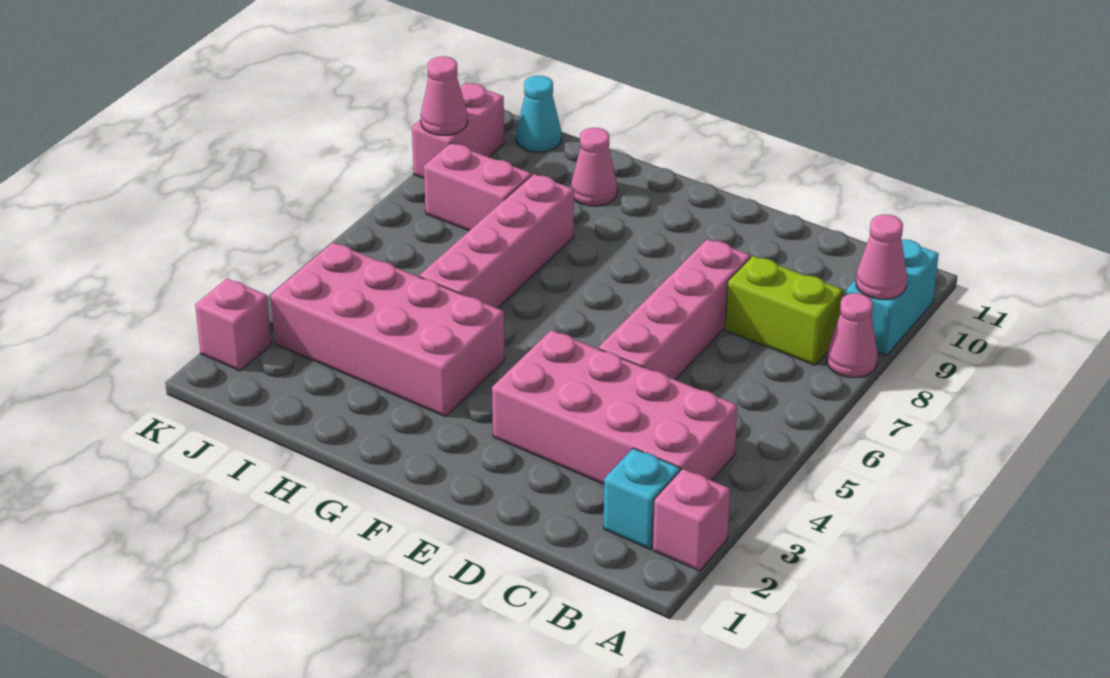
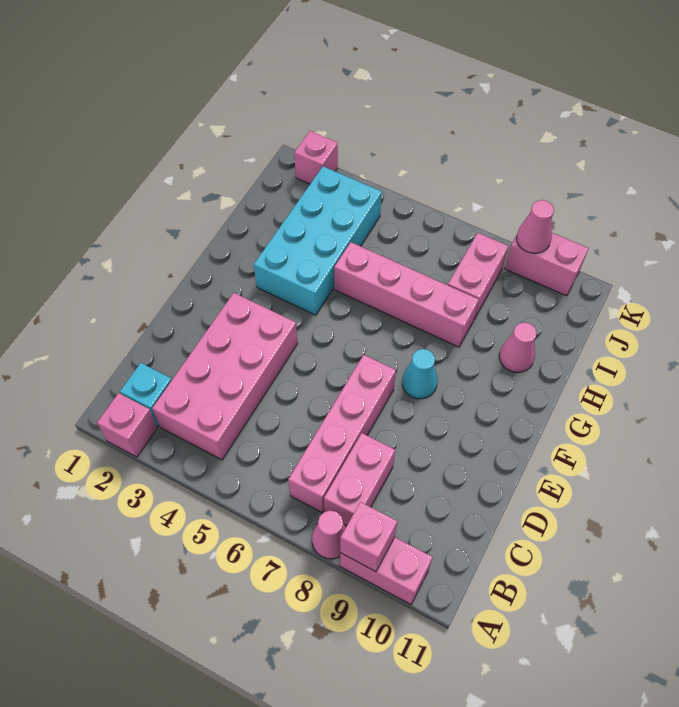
cyan 1x2 brick [846,239,939,355] -> pink 1x2 brick [340,537,432,604]
pink 1x1 cone [856,215,907,299] -> pink 1x1 brick [340,502,397,572]
lime 1x2 brick [725,256,843,365] -> pink 1x2 brick [324,433,395,525]
pink 1x4 brick [598,239,750,380] -> pink 1x4 brick turned to [288,355,396,513]
pink 2x4 brick [271,242,505,417] -> cyan 2x4 brick [254,166,382,315]
cyan 1x1 cone [516,76,561,152] -> cyan 1x1 cone moved to [402,349,438,399]

